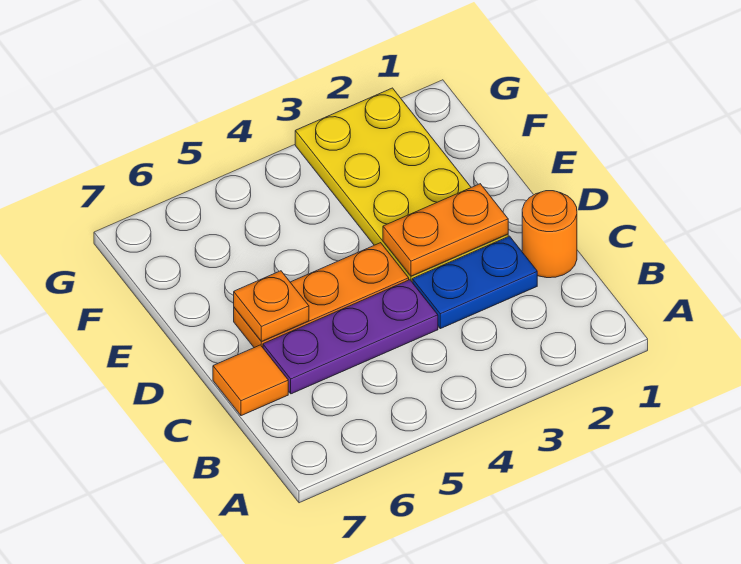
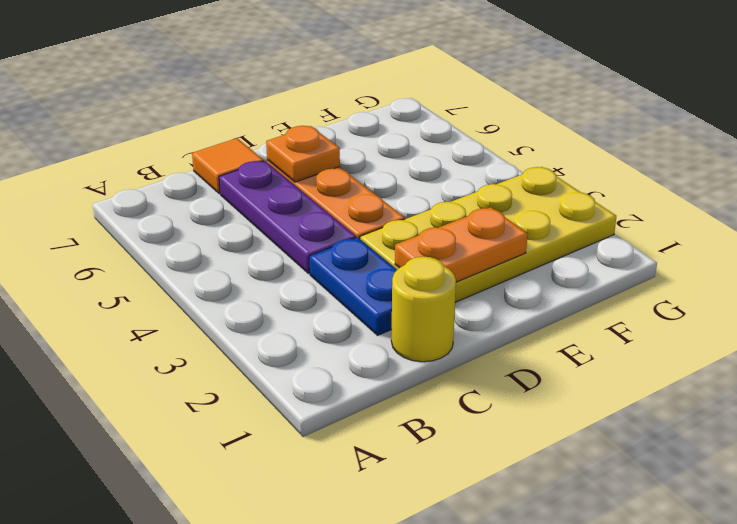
orange 1x1 round brick [522,191,577,278] -> yellow 1x1 round brick [391,257,456,362]
orange 1x2 plate [383,184,508,276] -> orange 1x2 plate turned to [395,207,528,282]

